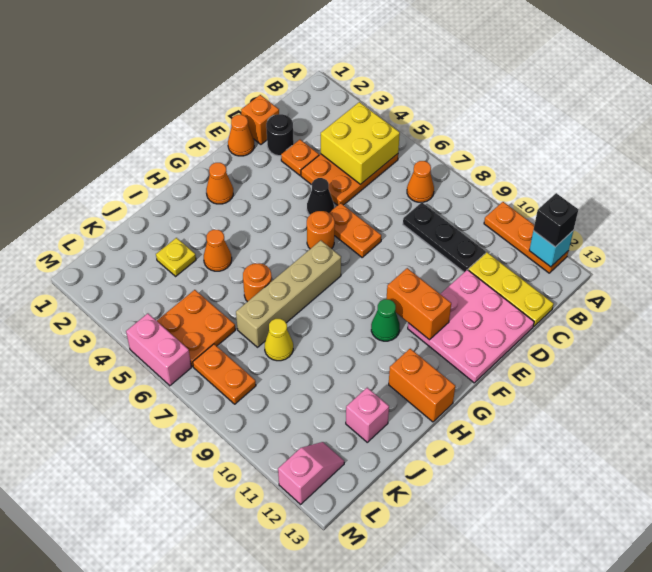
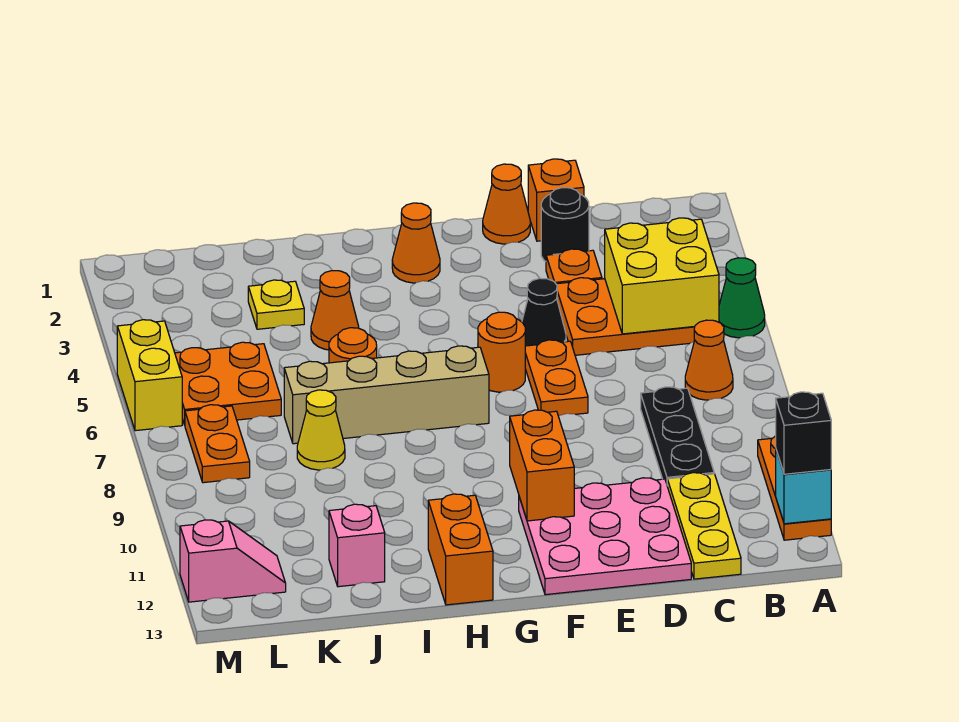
green 1x1 cone [371,299,400,341] -> green 1x1 cone moved to [719,258,765,338]
pink 1x2 brick [126,314,191,386] -> yellow 1x2 brick [117,320,182,431]

